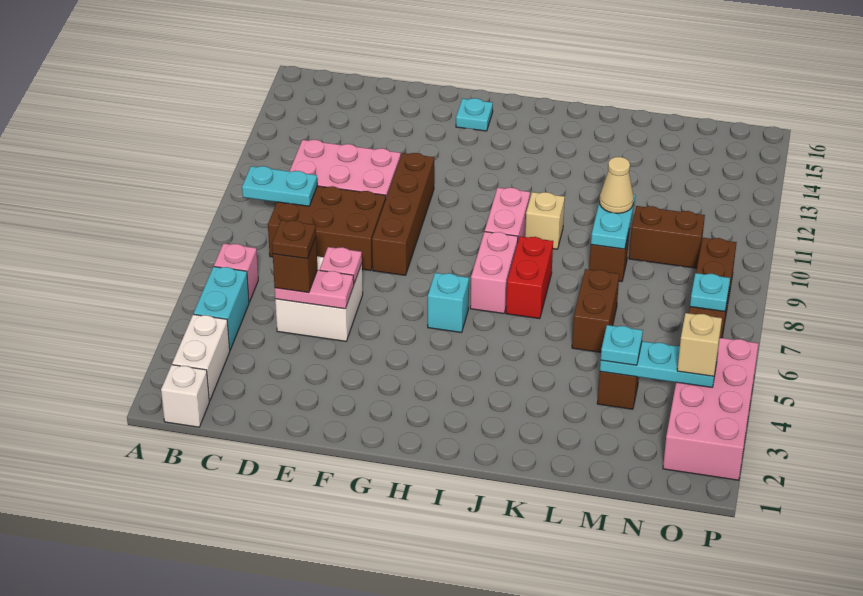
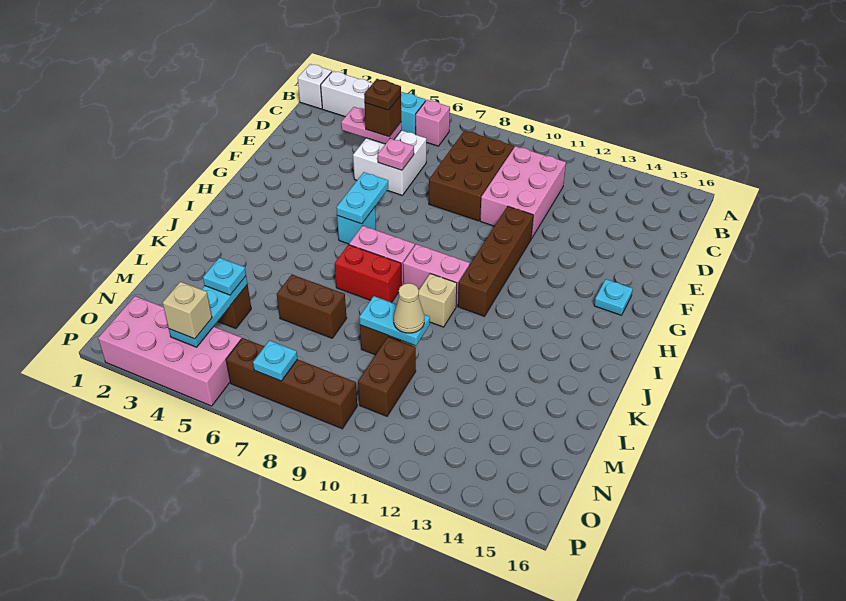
cyan 1x2 plate [242,166,317,206] -> cyan 1x2 plate moved to [336,172,388,224]
pink 1x2 plate [275,270,354,309] -> pink 1x2 plate turned to [341,107,402,144]
brown 1x4 brick [372,153,434,275] -> brown 1x4 brick turned to [458,207,533,316]

